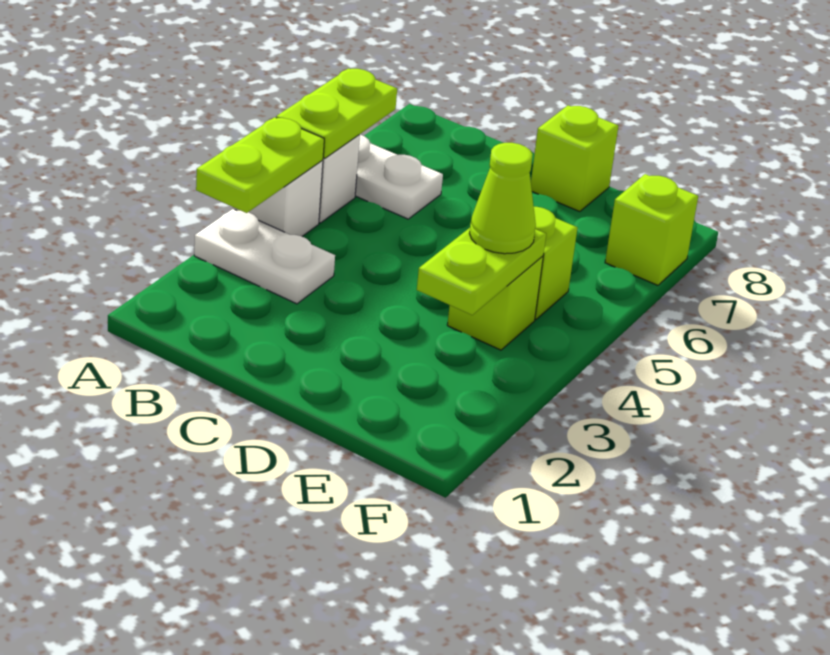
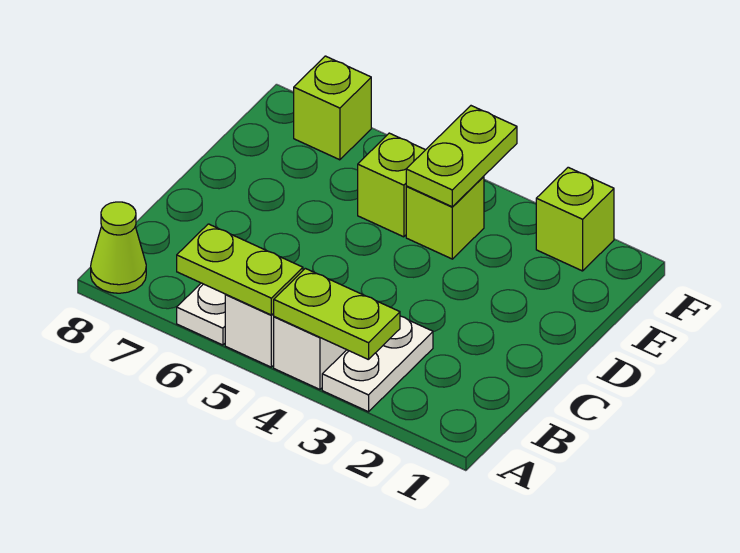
lime 1x1 brick [531,105,618,212] -> lime 1x1 brick moved to [536,167,614,271]
lime 1x2 plate [417,228,546,315] -> lime 1x2 plate turned to [406,106,517,207]
lime 1x1 cone [470,143,536,254] -> lime 1x1 cone moved to [91,202,146,293]

